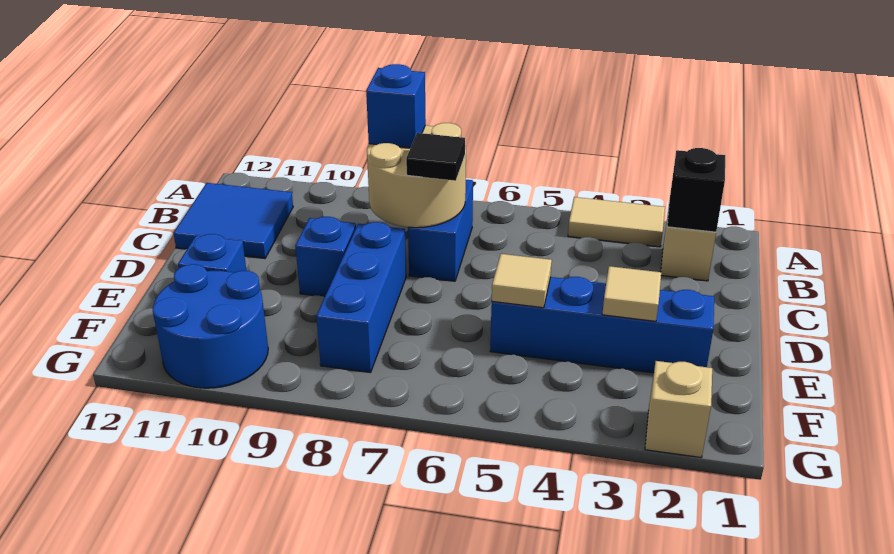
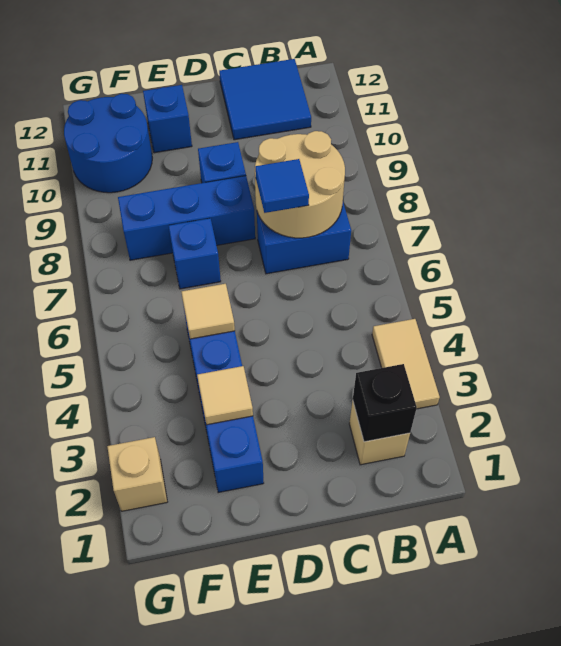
blue 1x1 brick [366,64,426,148] -> blue 1x1 brick moved to [169,218,221,289]
black 1x1 tile [406,133,465,181] -> blue 1x1 tile [255,159,309,213]

